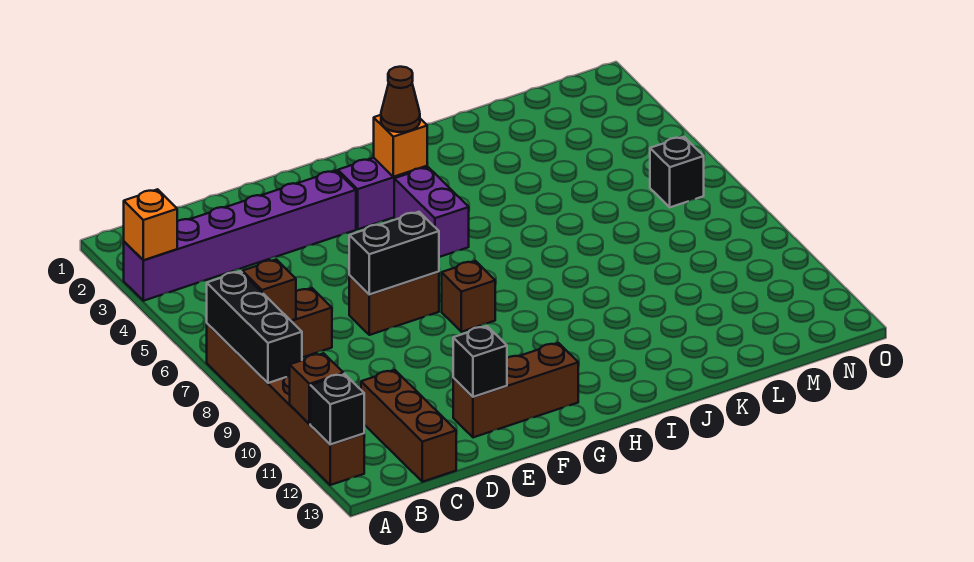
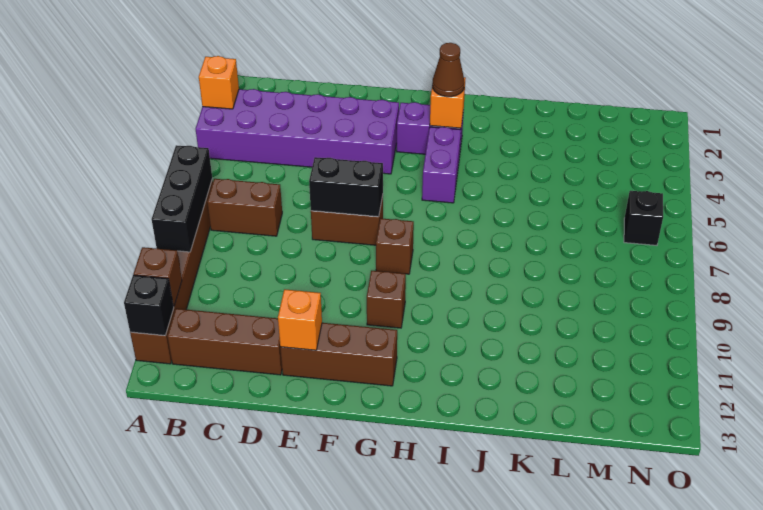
purple 1x6 brick [124,171,356,301] -> purple 2x6 brick [196,89,399,174]
brown 1x1 brick [242,259,296,321] -> brown 1x1 brick moved to [367,271,406,328]
brown 1x3 brick [361,370,456,482] -> brown 1x3 brick turned to [167,309,282,375]
black 1x1 brick [453,326,507,397] -> orange 1x1 brick [278,289,322,350]

